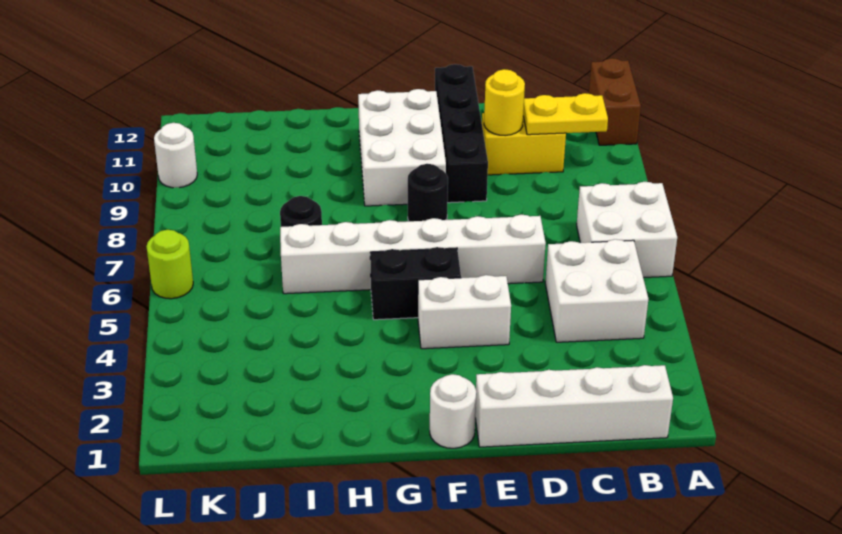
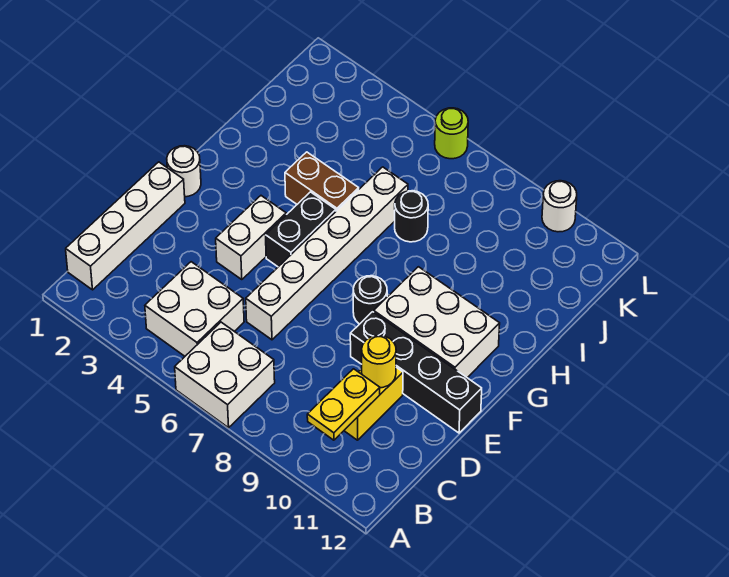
brown 1x2 brick [589,58,641,145] -> brown 1x2 brick moved to [285,152,359,211]

